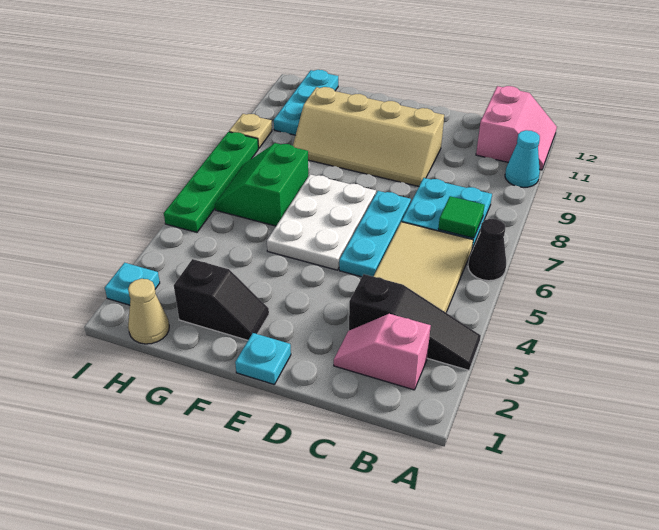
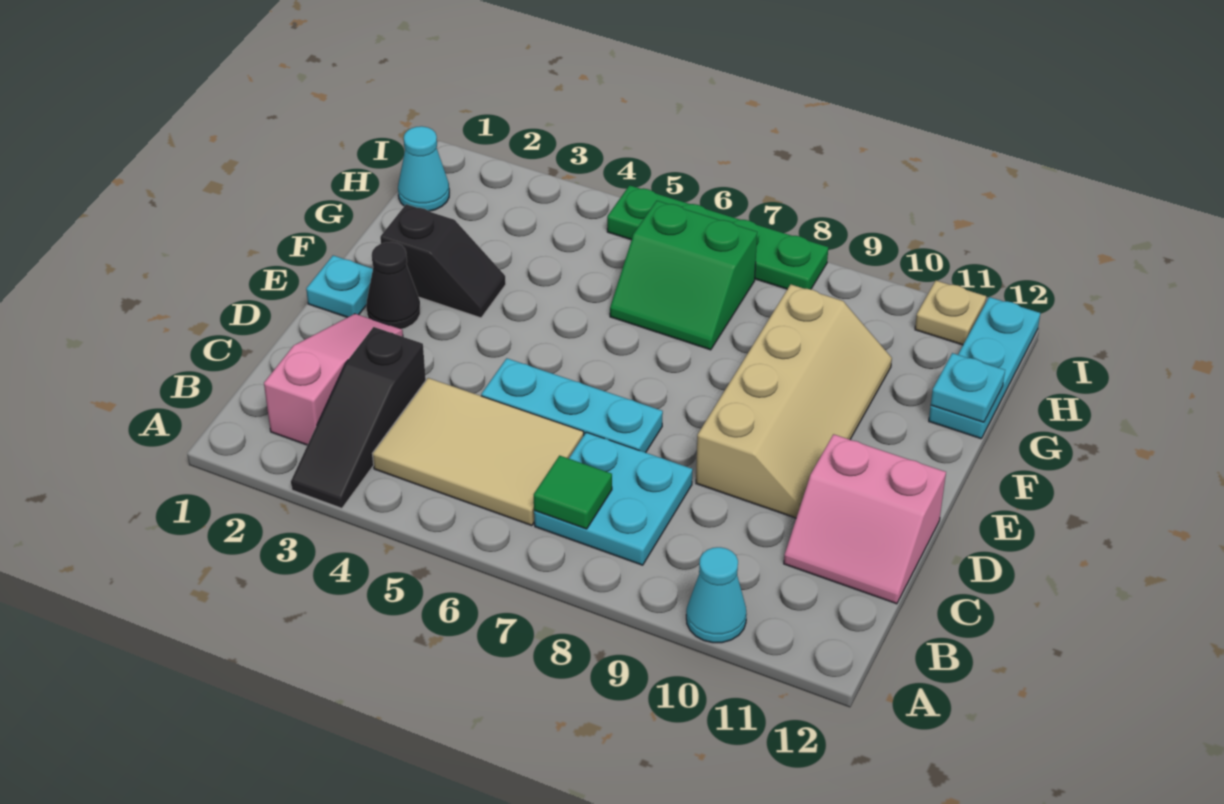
black 1x1 cone [468,219,506,281] -> black 1x1 cone moved to [366,242,420,329]
pink 2x2 slope [476,86,557,170] -> pink 2x2 slope moved to [784,434,946,604]
pink 1x2 slope [334,314,431,390] -> pink 1x3 slope [264,314,403,445]
tan 2x4 slope [293,87,444,186] -> tan 2x4 slope turned to [696,284,892,518]
white 2x3 plate [267,174,376,270] -> none
black 1x2 slope [174,259,269,340] -> black 1x2 slope turned to [380,204,506,318]
green 2x2 slope [215,143,308,226] -> green 2x2 slope turned to [610,201,757,350]
tan 1x1 cone [128,279,169,344] -> cyan 1x1 cone [398,126,449,211]
cyan 1x3 plate [274,70,338,135] -> cyan 1x3 plate turned to [929,297,1040,439]
cyan 1x1 plate [105,263,160,305] -> cyan 1x1 plate moved to [931,353,1005,422]
tan 1x1 plate [229,114,272,148] -> tan 1x1 plate moved to [915,281,986,345]

